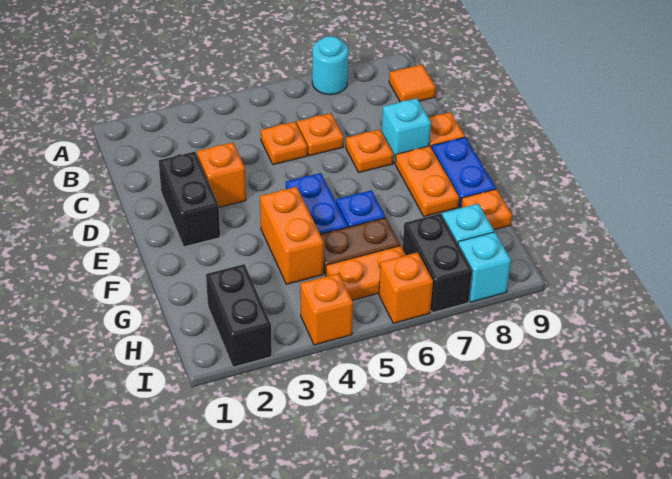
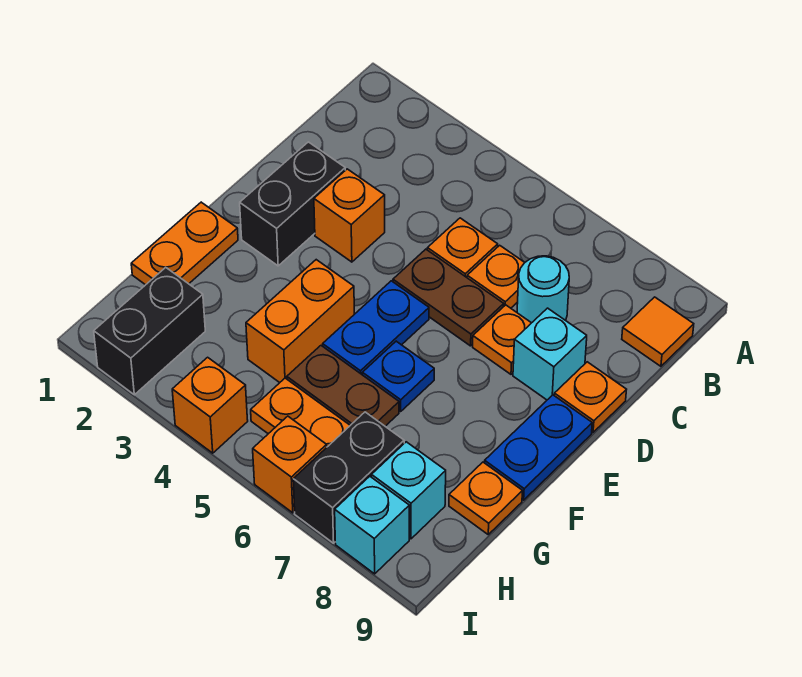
cyan 1x1 round brick [312,36,348,95] -> cyan 1x1 round brick moved to [517,256,569,323]
none -> brown 1x2 plate [393,249,504,346]
orange 1x2 plate [395,146,459,216] -> orange 1x2 plate moved to [131,202,238,285]

